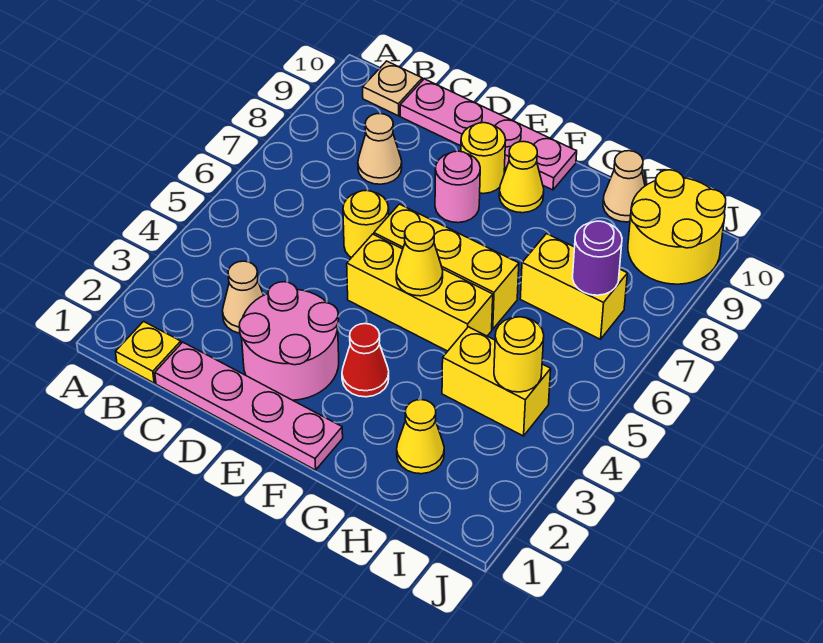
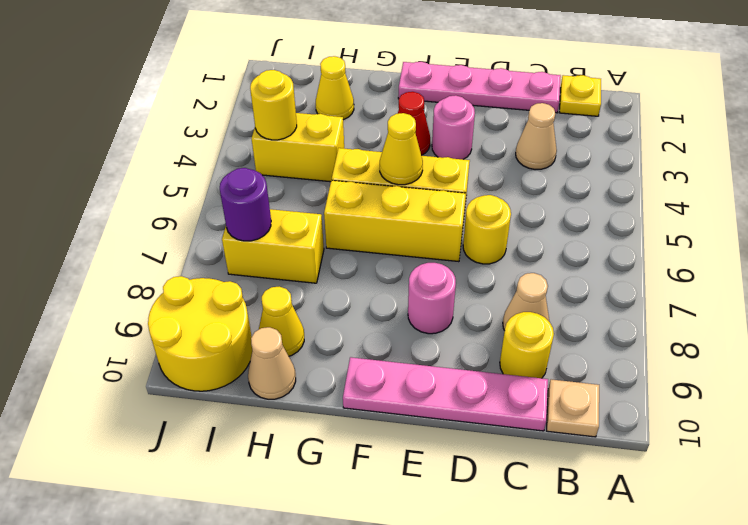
pink 2x2 round brick [239,282,339,400] -> pink 1x1 round brick [432,95,475,159]
yellow 1x1 round brick [461,123,506,194] -> yellow 1x1 round brick moved to [500,312,554,378]
yellow 1x1 cone [499,141,544,213] -> yellow 1x1 cone moved to [259,287,304,356]

